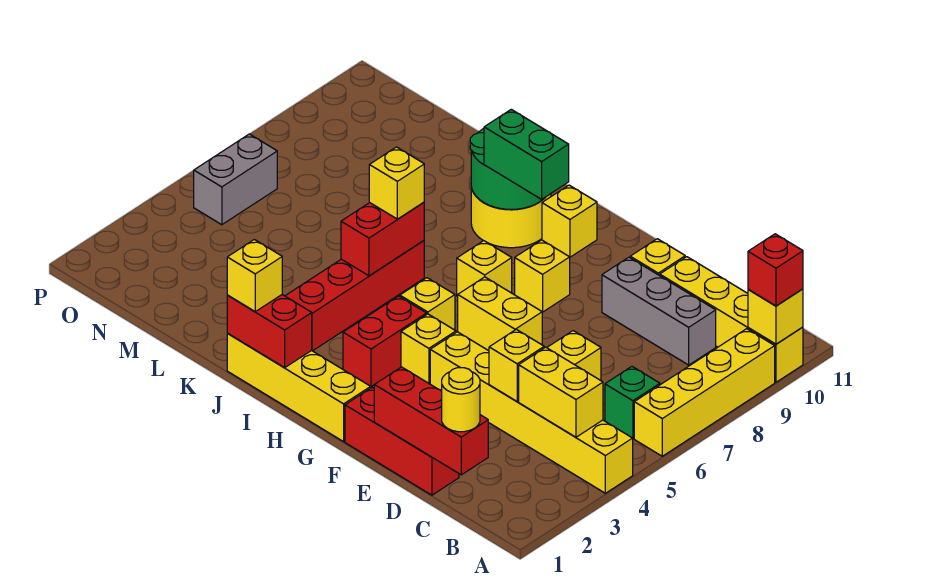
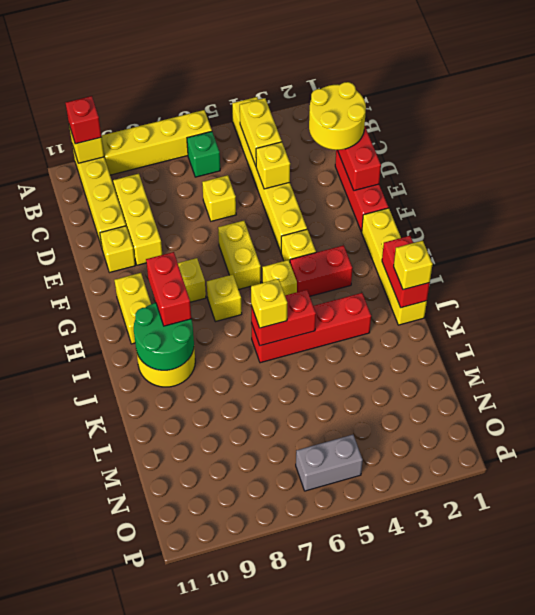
yellow 1x1 round brick [442,368,480,432] -> yellow 2x2 round brick [309,82,366,150]
grey 1x3 brick [602,257,716,365] -> yellow 1x3 brick [113,174,162,265]
green 1x2 brick [484,109,569,199] -> red 1x2 brick [146,252,191,326]
yellow 1x1 brick [542,185,597,257] -> yellow 1x2 brick [114,273,151,344]

